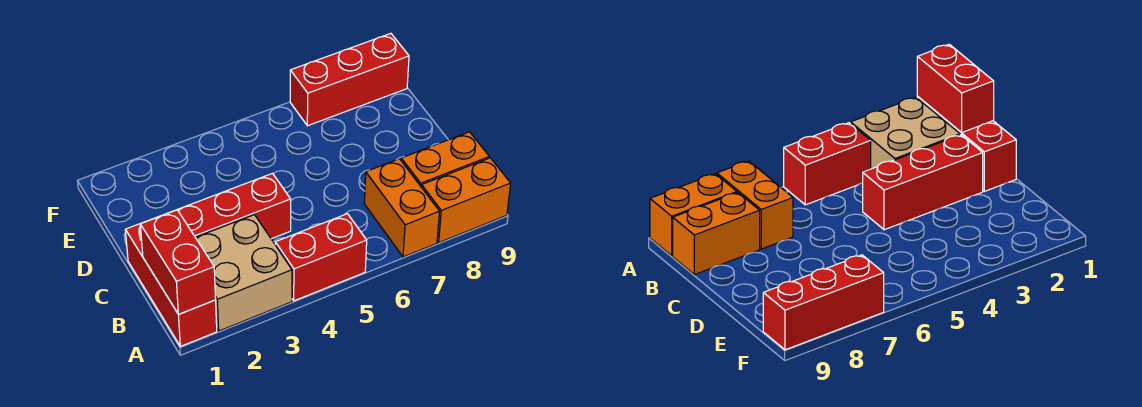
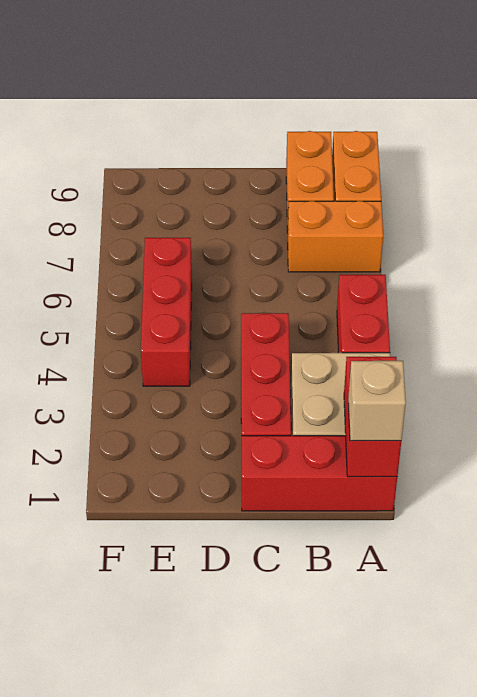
red 1x2 brick [140,210,216,314] -> red 1x2 brick turned to [344,357,401,477]
none -> tan 1x1 brick [348,361,406,441]
red 1x3 brick [290,33,409,126] -> red 1x3 brick moved to [141,237,192,386]

